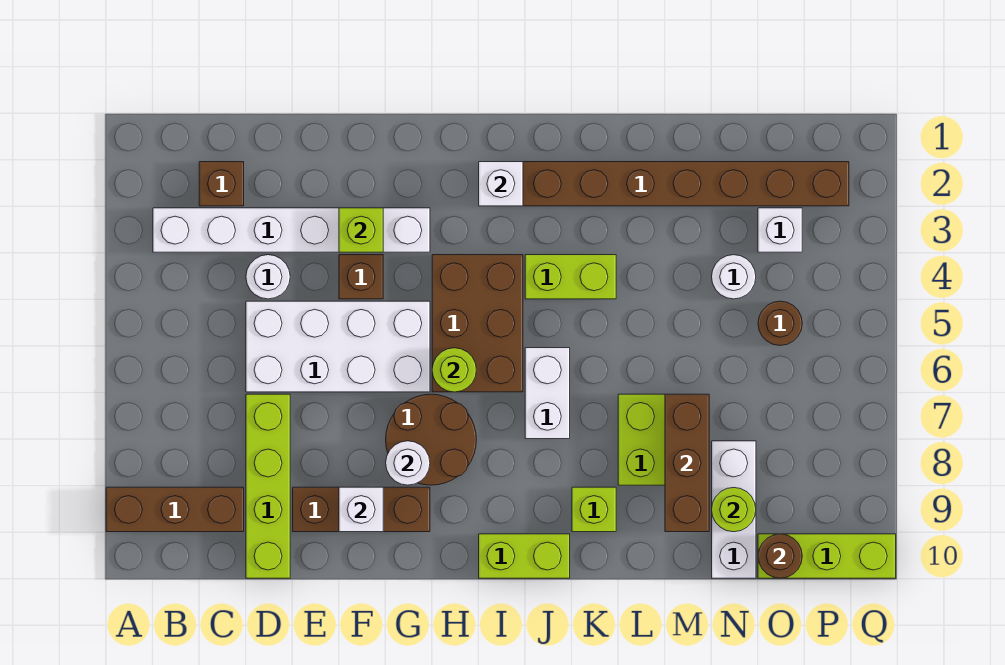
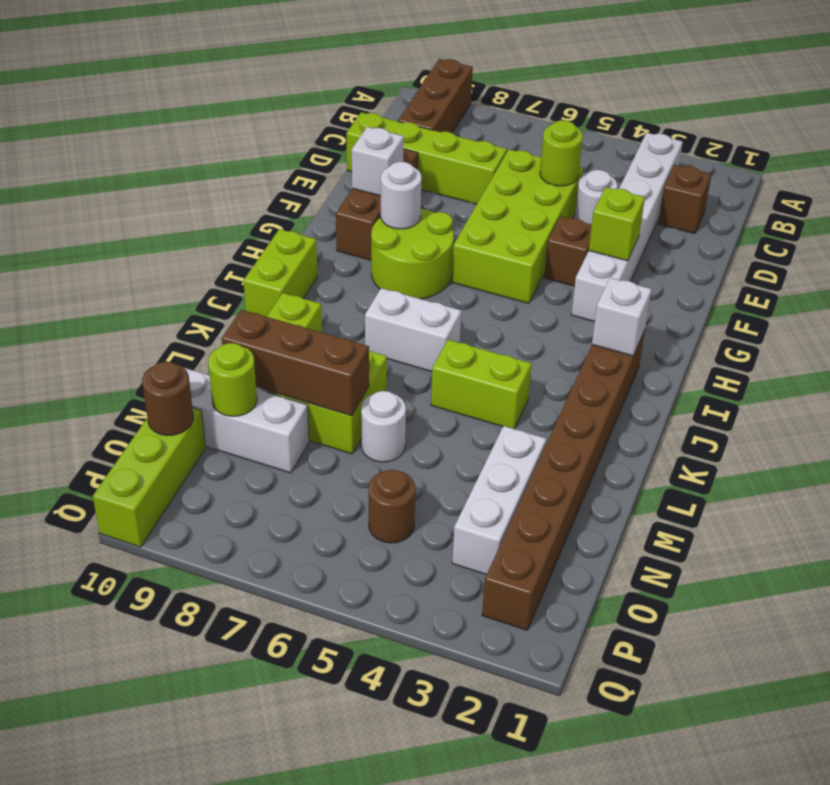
white 2x4 brick [246,301,430,392] -> lime 2x4 brick [452,149,583,303]
brown 2x2 round brick [386,394,476,485] -> lime 2x2 round brick [371,209,454,299]
brown 2x3 brick [432,255,523,392] -> none
lime 1x1 round brick [432,348,476,392] -> lime 1x1 round brick moved to [540,120,583,186]
lime 1x2 brick [525,255,616,299] -> lime 1x2 brick turned to [431,340,531,429]
white 1x1 round brick [712,255,756,299] -> white 1x1 round brick moved to [361,391,406,462]
white 1x1 brick [758,208,802,252] -> white 1x3 brick [452,426,546,575]

